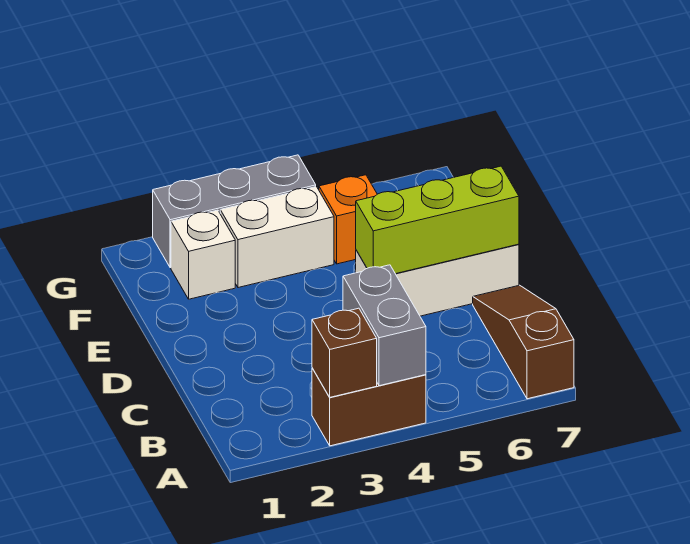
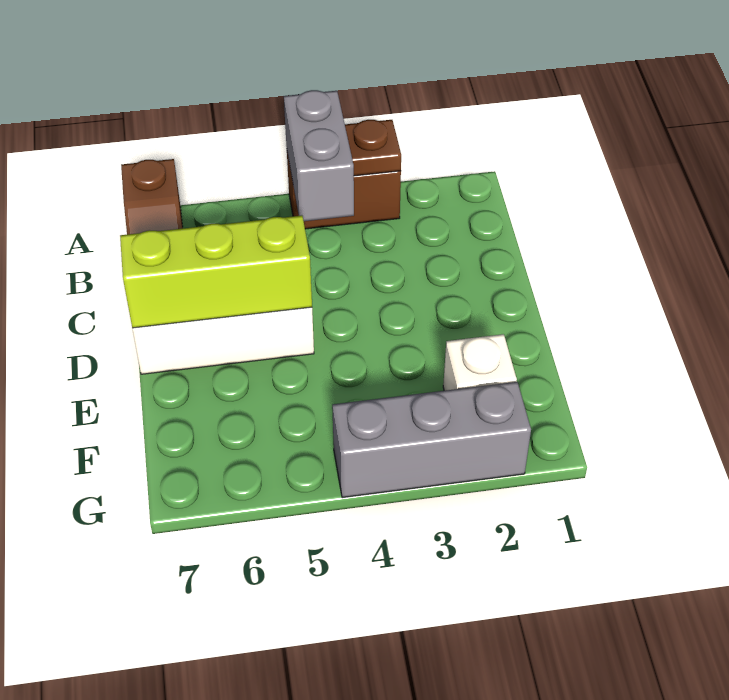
brown 1x1 brick [312,308,377,397] -> brown 1x1 plate [345,120,401,176]
white 1x2 brick [220,187,334,288] -> none
orange 1x1 brick [319,175,377,264] -> none

